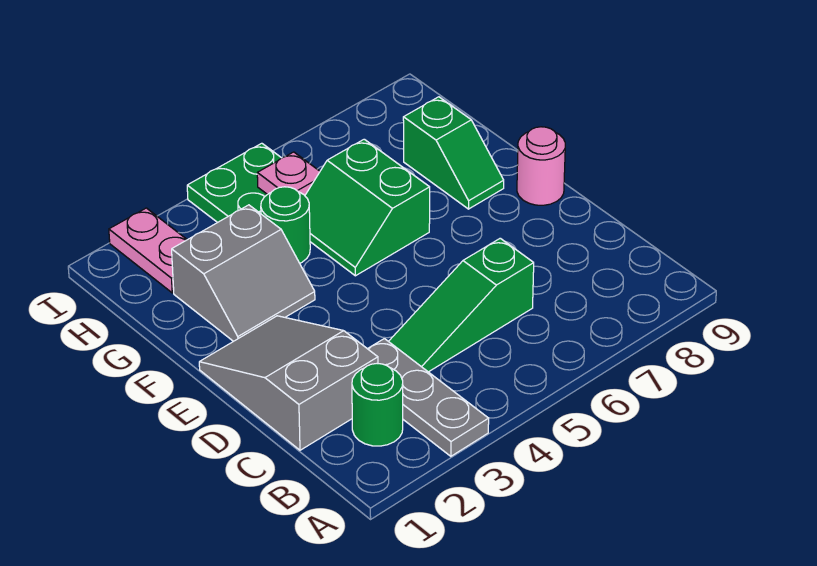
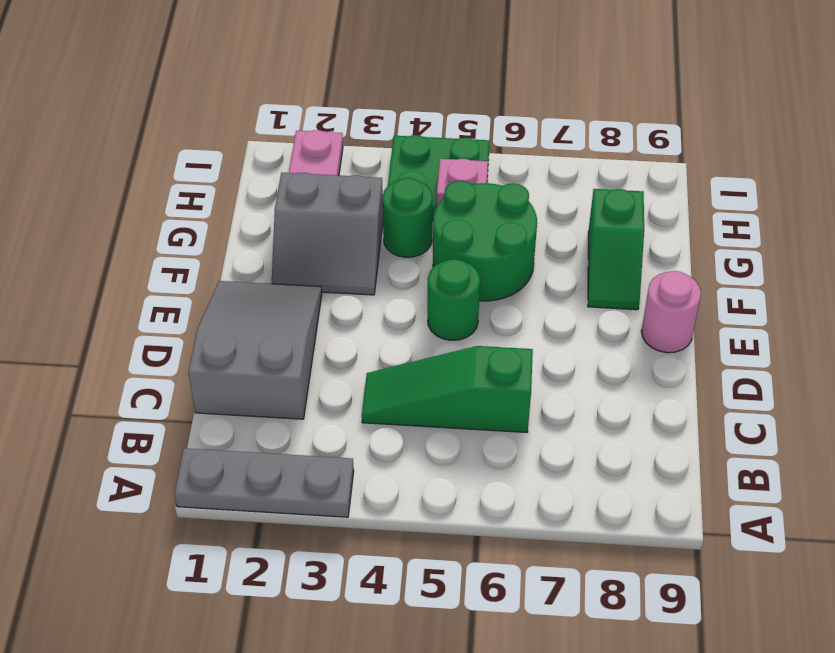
grey 1x3 plate [368,339,489,456] -> grey 1x3 plate turned to [174,448,354,517]
green 1x1 round brick [352,364,403,446] -> green 1x1 round brick moved to [428,259,480,340]
green 2x2 slope [305,139,430,276] -> green 2x2 round brick [433,181,537,301]

